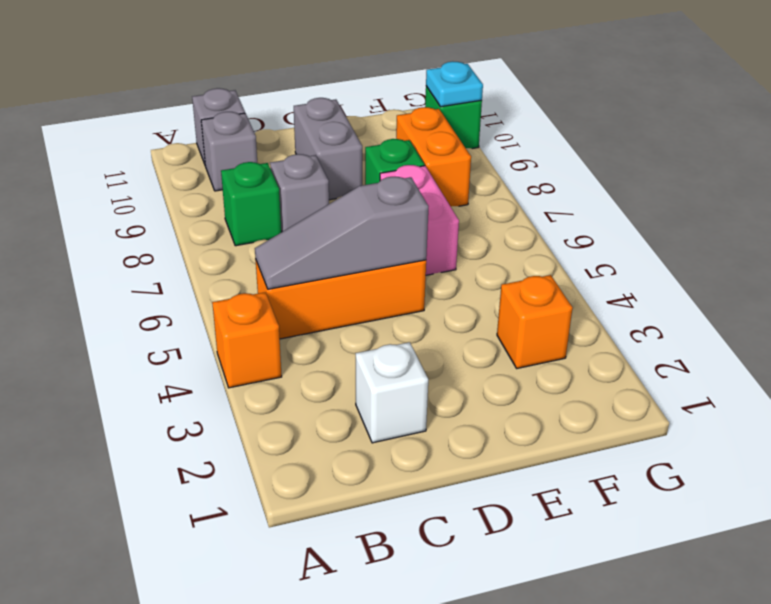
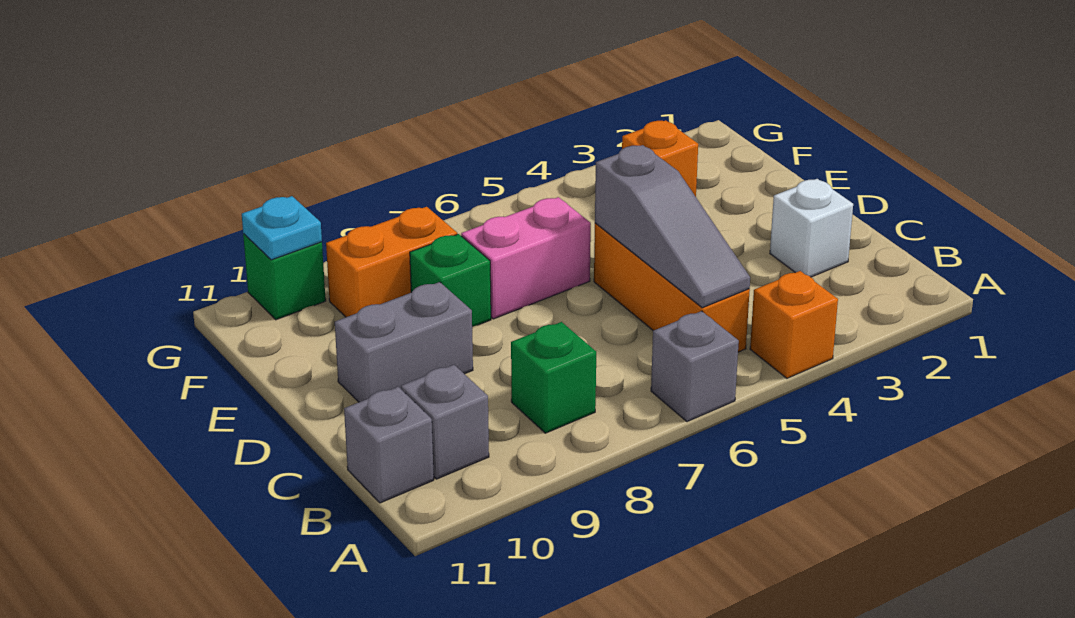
grey 1x1 brick [270,154,329,232] -> grey 1x1 brick moved to [651,311,739,422]

